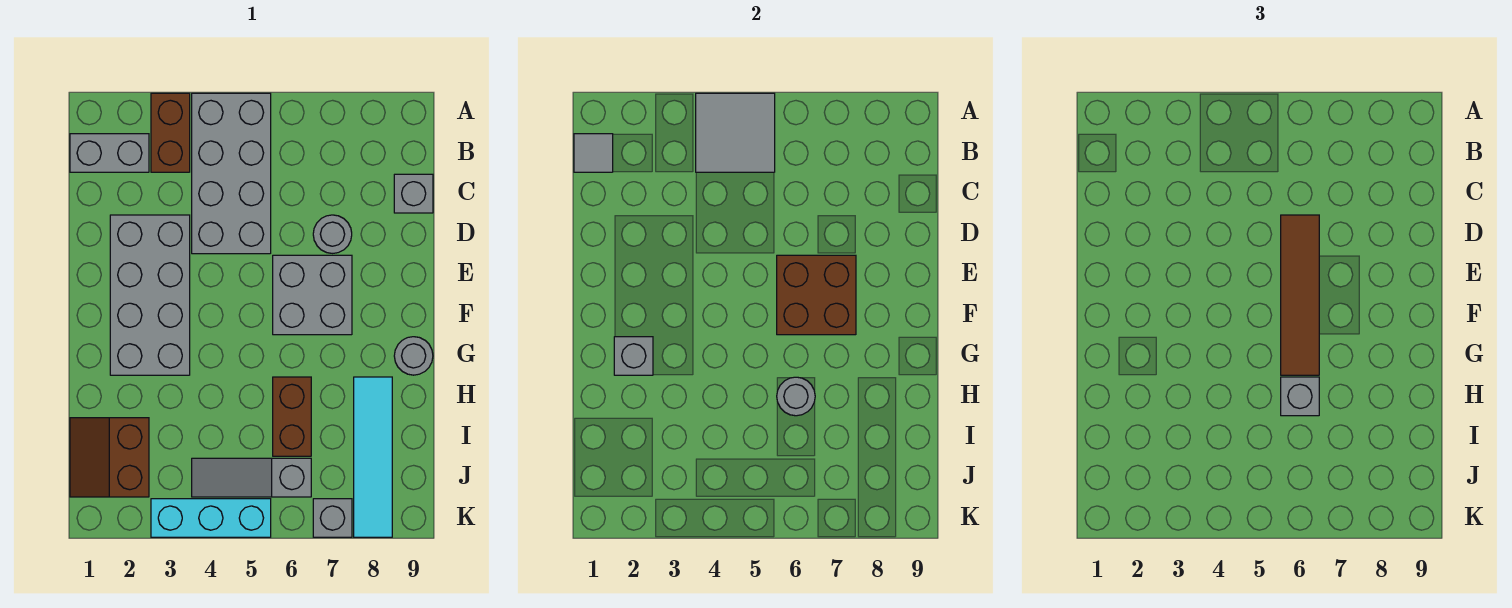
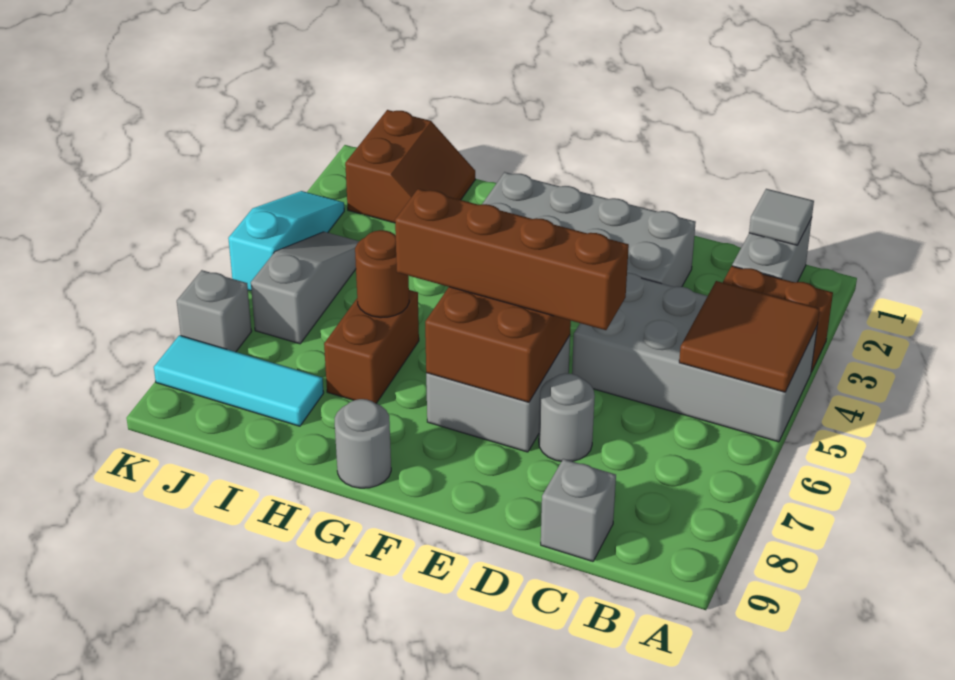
grey 2x2 tile [696,93,775,172] -> brown 2x2 tile [679,281,820,392]
brown 1x4 tile [1281,215,1319,375] -> brown 1x4 brick [395,189,629,330]
grey 1x1 brick [614,337,653,375] -> none
brown 1x2 brick [273,377,311,456] -> brown 1x2 brick turned to [324,290,419,403]
grey 1x1 round brick [777,377,815,416] -> brown 1x1 round brick [355,230,409,318]
grey 1x1 brick [1281,377,1319,416] -> none
cyan 1x4 tile [354,377,392,537] -> cyan 1x3 tile [154,335,324,426]
brown 2x2 slope [70,418,149,497] -> brown 2x2 slope turned to [345,110,475,223]
cyan 1x3 brick [151,499,271,537] -> cyan 1x3 slope [228,191,344,291]

